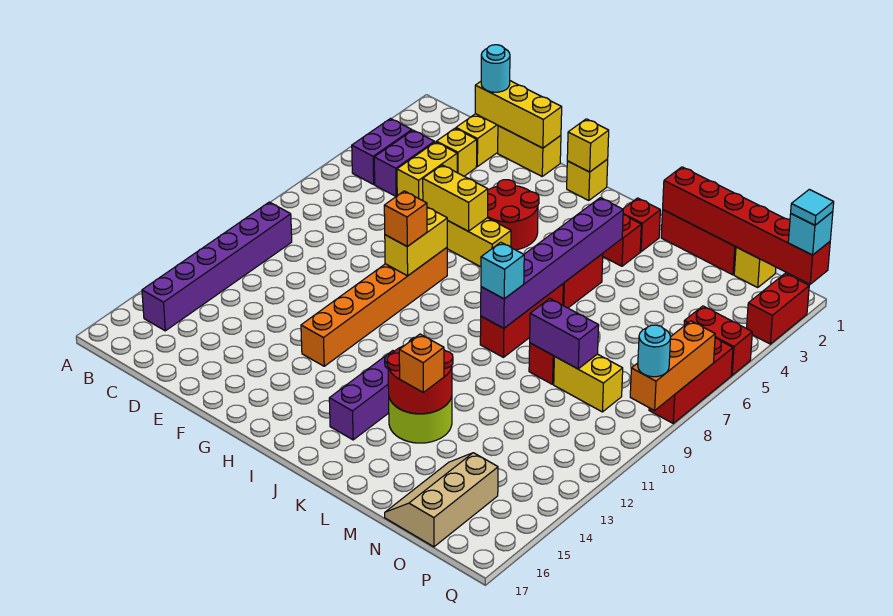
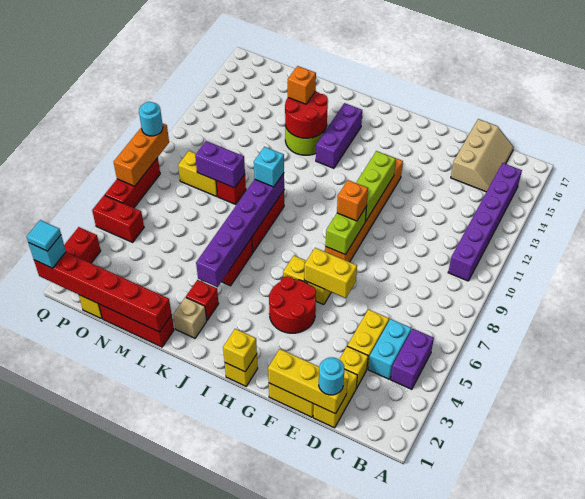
purple 1x2 brick [374,130,434,196] -> cyan 1x2 brick [368,319,411,379]
yellow 1x2 brick [385,207,448,276] -> lime 1x2 brick [326,206,367,255]
none -> lime 1x3 brick [356,151,396,221]
red 1x1 brick [623,198,660,252] -> tan 1x1 brick [173,297,207,338]
tan 2x3 slope [385,453,498,547] -> tan 2x3 slope moved to [451,119,514,192]

